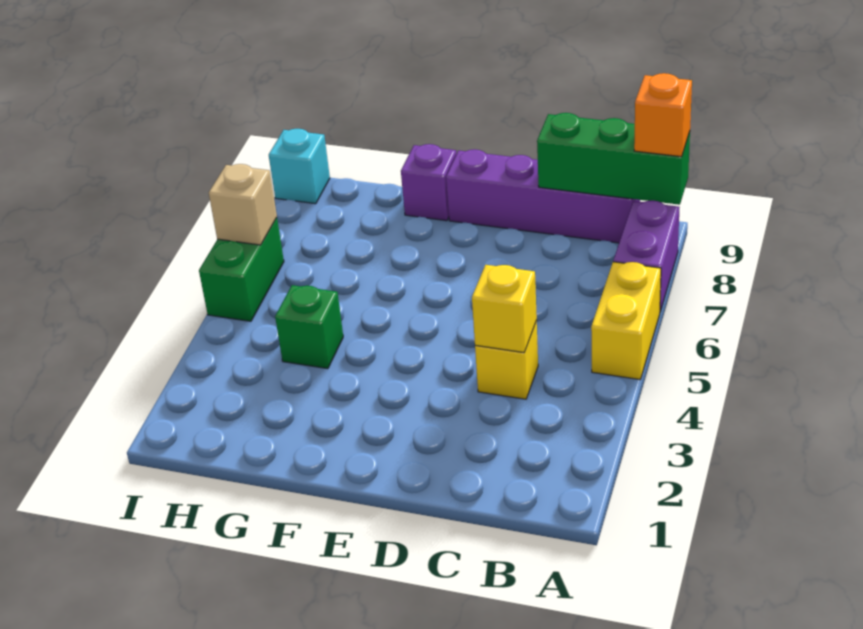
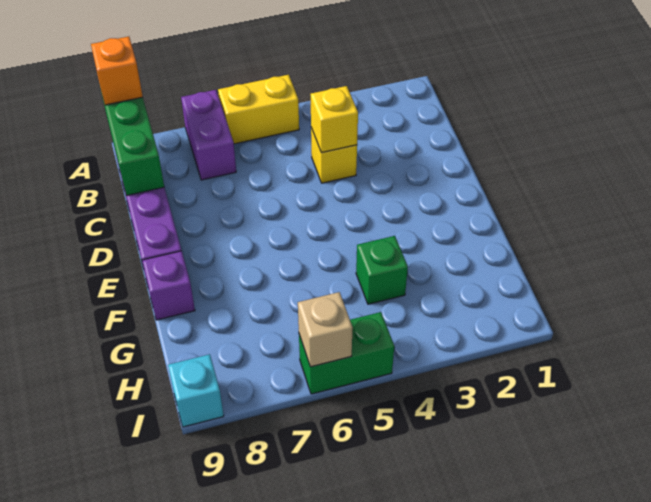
purple 1x2 brick [613,200,679,311] -> purple 1x2 brick turned to [181,90,236,180]

